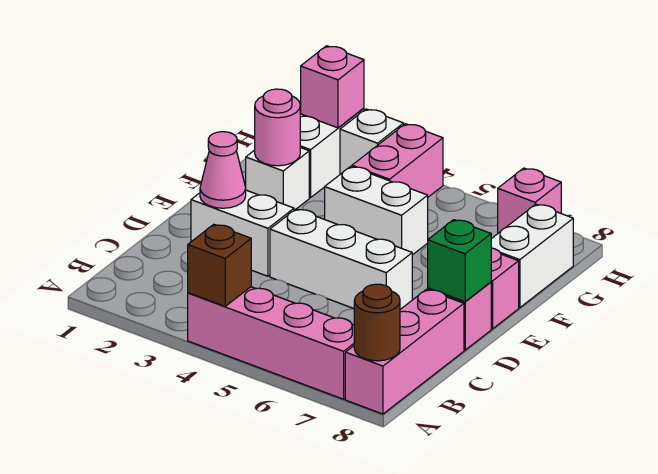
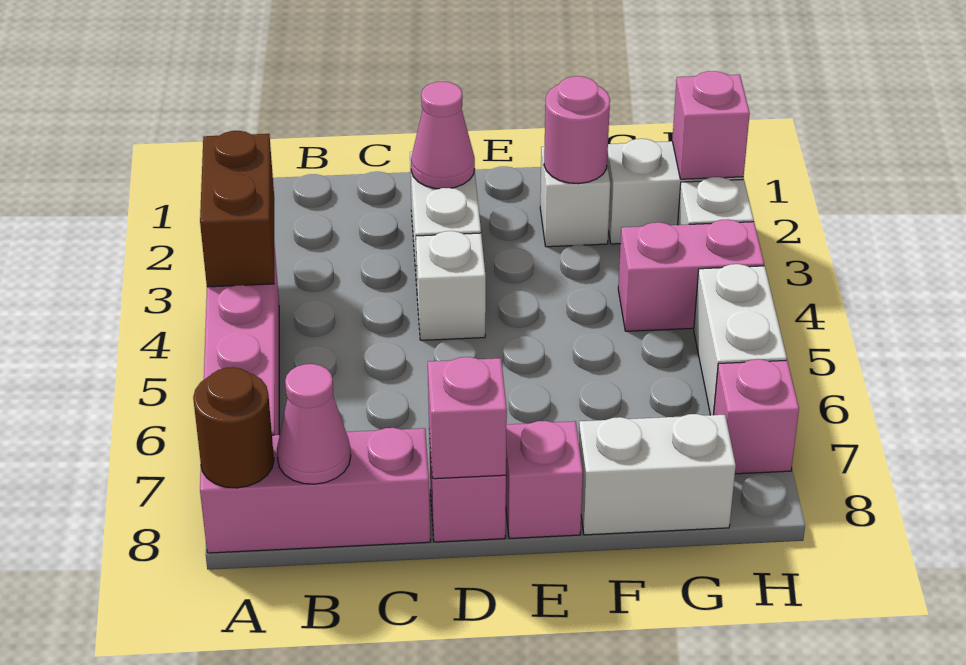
brown 1x1 brick [188,224,251,306] -> brown 1x2 brick [200,131,274,287]
none -> pink 1x1 cone [277,364,351,484]
white 1x3 brick [270,209,412,309] -> white 1x1 brick [416,231,486,340]
green 1x1 brick [428,220,491,302] -> pink 1x1 brick [428,357,507,479]
white 1x2 brick [325,166,428,255] -> white 1x2 brick moved to [694,264,787,415]

